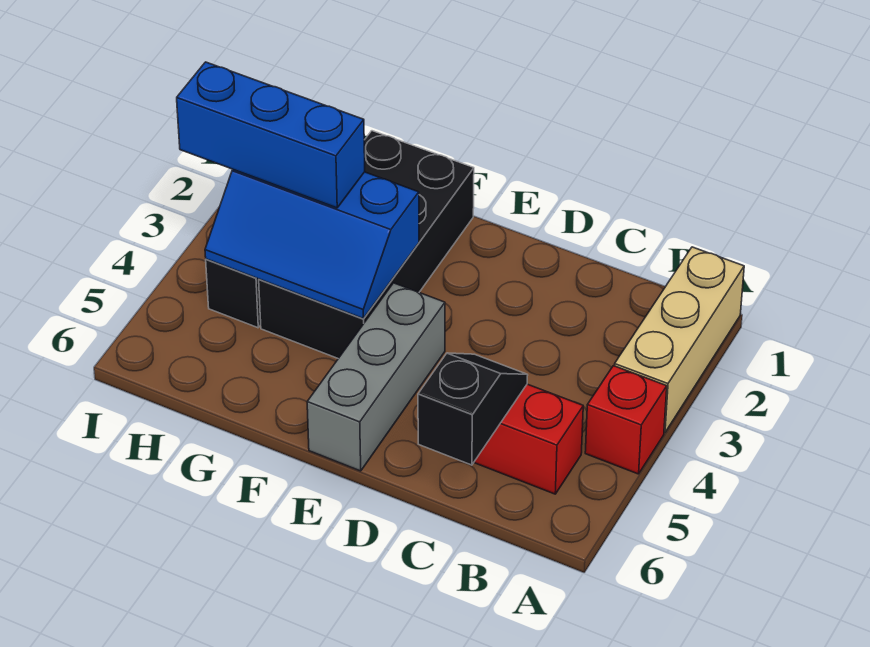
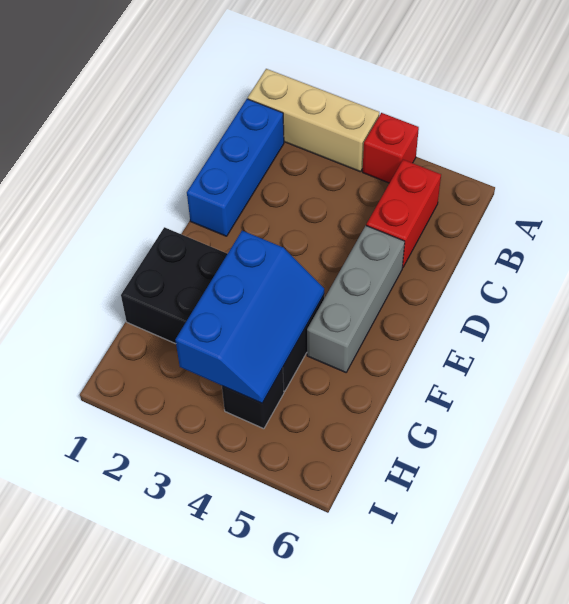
black 1x2 slope [418,353,528,465] -> none
grey 1x3 brick [307,283,445,471] -> grey 1x3 brick turned to [307,226,405,372]
blue 1x3 brick [177,62,365,208] -> blue 1x3 brick moved to [187,99,284,236]

